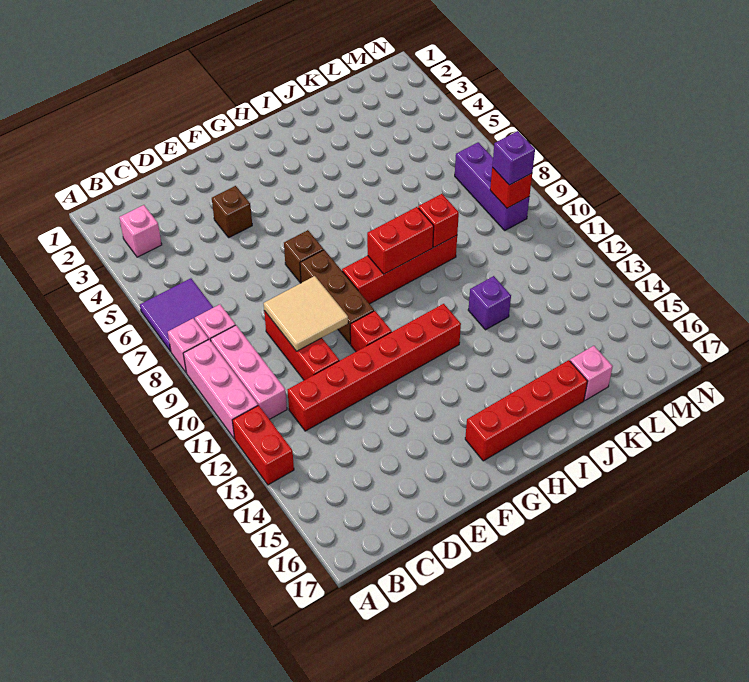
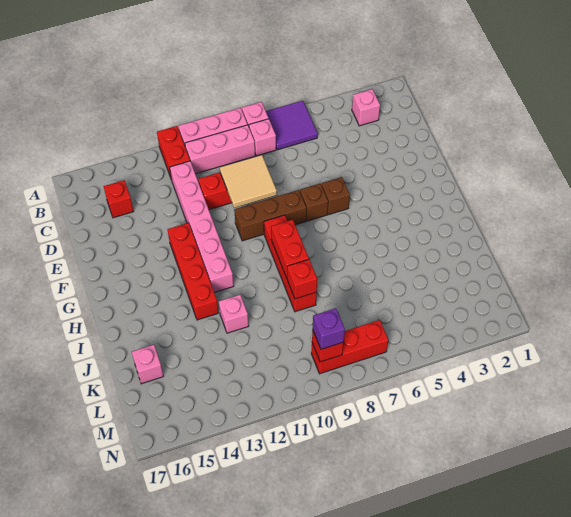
red 1x2 brick [232,405,294,485] -> red 1x2 brick turned to [157,126,190,180]
red 1x6 brick [288,304,461,431] -> pink 1x6 brick [170,161,234,292]
brown 1x1 brick [212,186,252,237] -> brown 1x1 brick moved to [322,177,350,215]
red 1x1 brick [350,311,392,352] -> red 1x1 brick moved to [104,180,134,218]
red 1x4 brick [465,360,588,461] -> red 1x4 brick moved to [167,223,218,320]
purple 1x1 brick [468,276,511,330] -> pink 1x1 brick [219,295,249,333]
purple 1x3 brick [455,142,529,230] -> red 1x3 brick [311,320,388,374]

